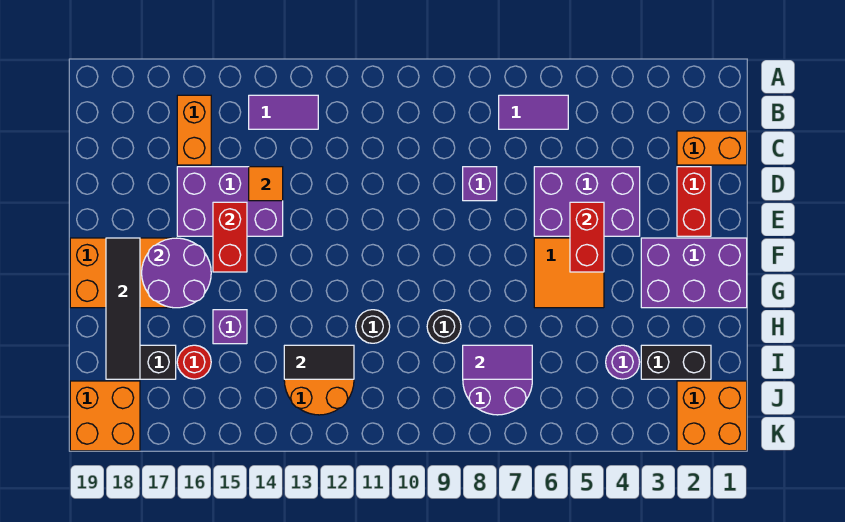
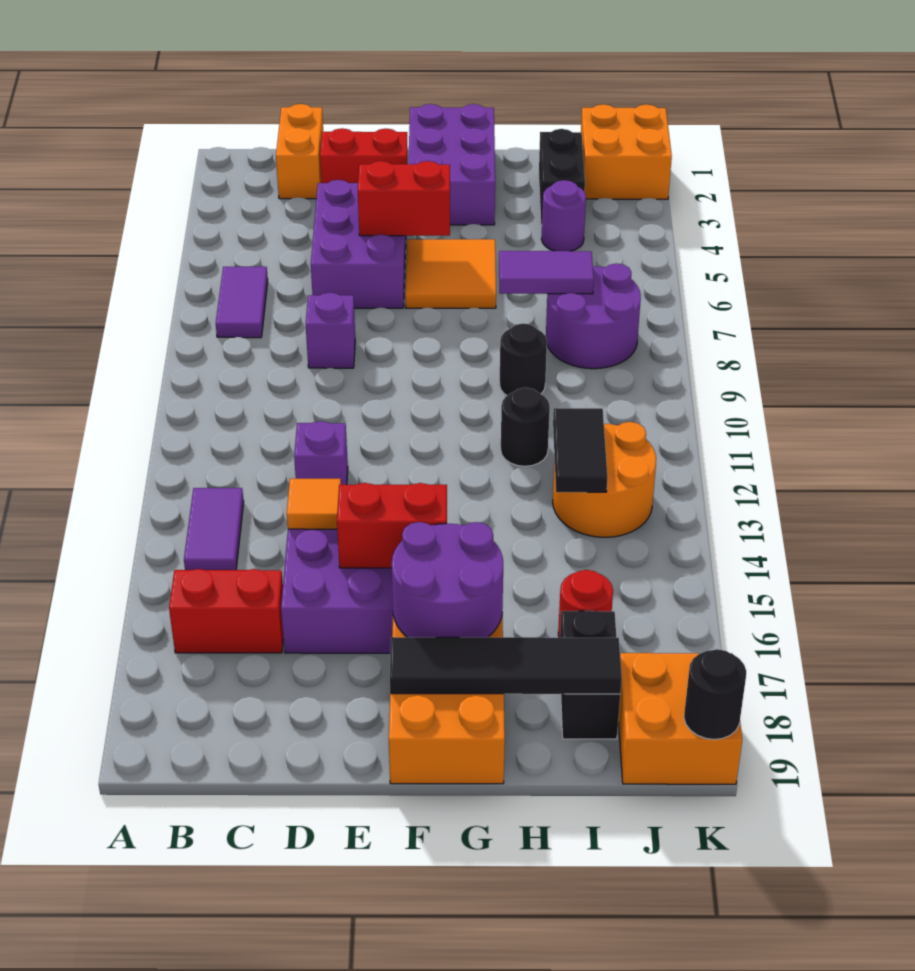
orange 1x2 brick [177,95,211,165] -> red 1x2 brick [169,569,283,653]
purple 1x1 brick [213,310,247,344] -> purple 1x1 brick moved to [294,421,348,485]
purple 1x2 tile [463,345,532,379] -> purple 1x2 tile turned to [499,251,594,294]
none -> black 1x1 round brick [684,649,746,739]

